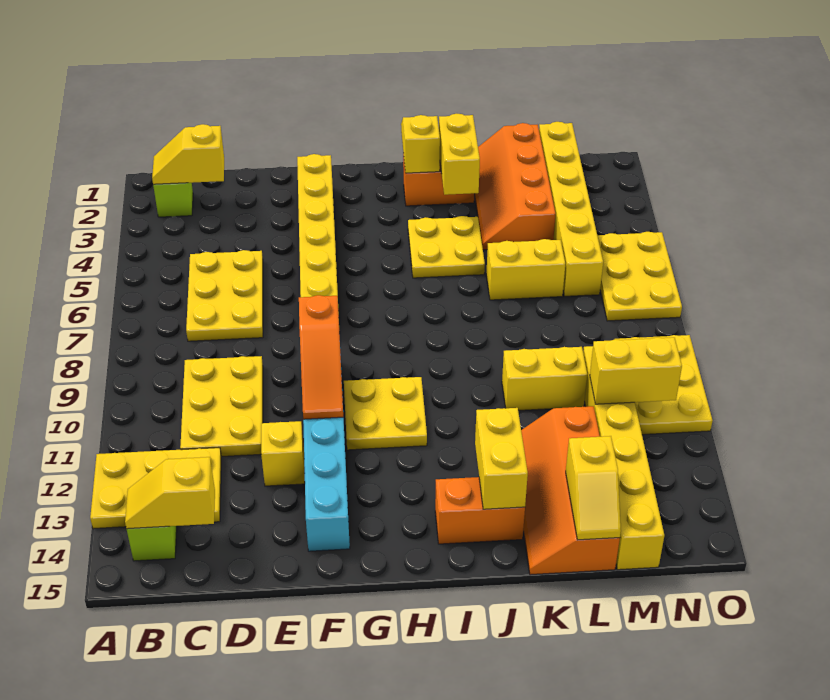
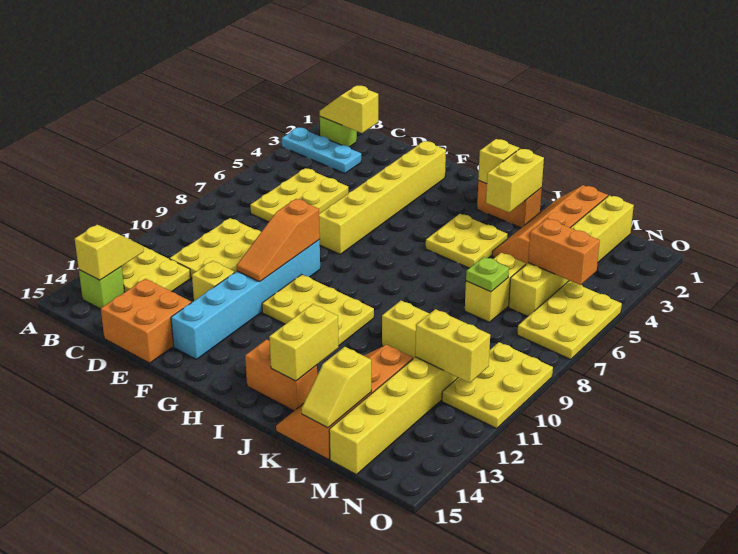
none -> cyan 1x3 plate [282,128,361,173]
yellow 1x2 slope [125,457,215,529] -> yellow 1x2 slope turned to [75,225,144,280]
none -> orange 2x2 brick [101,279,191,363]
yellow 2x2 plate [344,377,427,450] -> yellow 2x3 plate [262,274,374,346]
yellow 1x2 brick [486,239,565,300] -> yellow 1x2 brick turned to [465,253,526,322]
none -> lime 1x1 plate [466,257,509,292]
none -> orange 1x2 brick [528,219,600,285]

